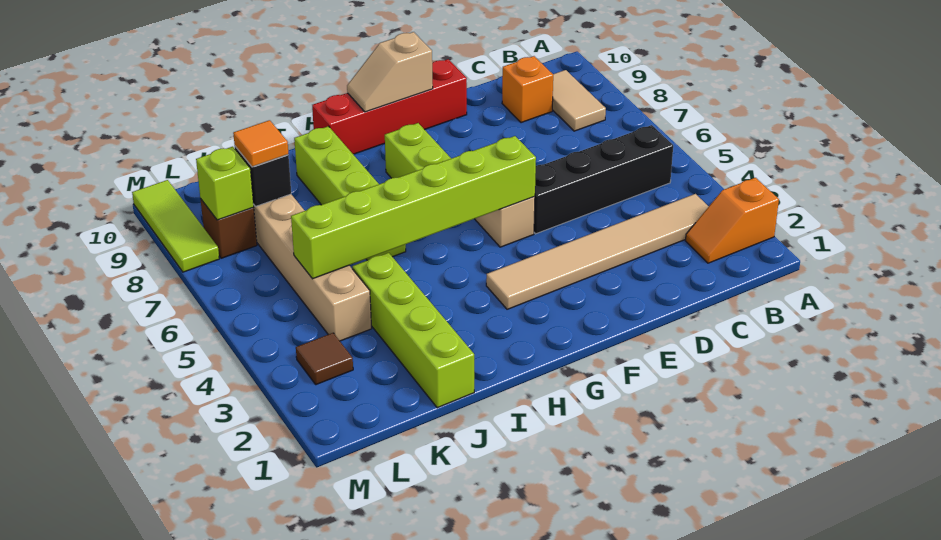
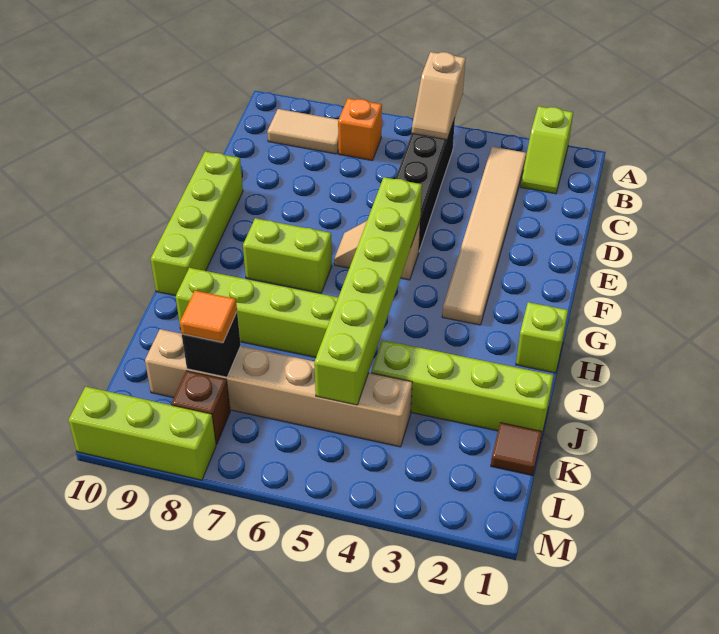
orange 1x2 slope [686,178,779,263] -> lime 1x2 slope [521,106,573,194]
orange 1x1 brick [502,56,553,123] -> orange 1x1 brick moved to [338,98,382,160]
red 1x4 brick [312,59,467,154] -> lime 1x4 brick [151,152,243,296]
tan 1x2 slope [347,32,433,112] -> tan 1x2 slope moved to [412,52,465,140]
brown 1x1 tile [296,333,353,385] -> brown 1x1 tile moved to [491,423,542,476]
lime 1x1 brick [196,147,254,220] -> lime 1x1 brick moved to [516,302,568,373]
lime 1x3 tile [132,180,219,272] -> lime 1x3 brick [69,387,216,480]

